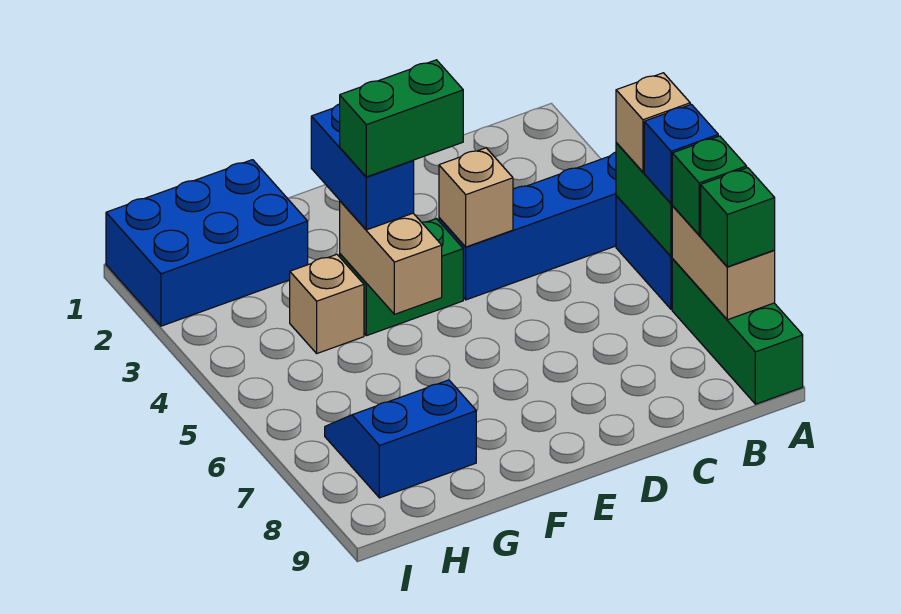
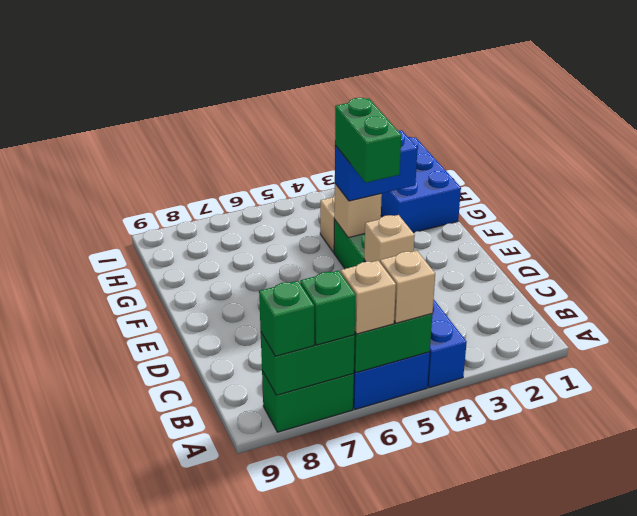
blue 1x1 brick [644,104,718,204] -> tan 1x1 brick [341,261,396,334]
green 1x3 brick [672,259,803,404] -> green 1x2 brick [262,371,354,432]
tan 1x2 brick [672,206,775,320] -> green 1x2 brick [261,333,355,395]
tan 1x2 brick [340,201,442,314] -> tan 1x1 brick [334,184,382,238]
blue 2x2 slope [325,380,476,498] -> none

